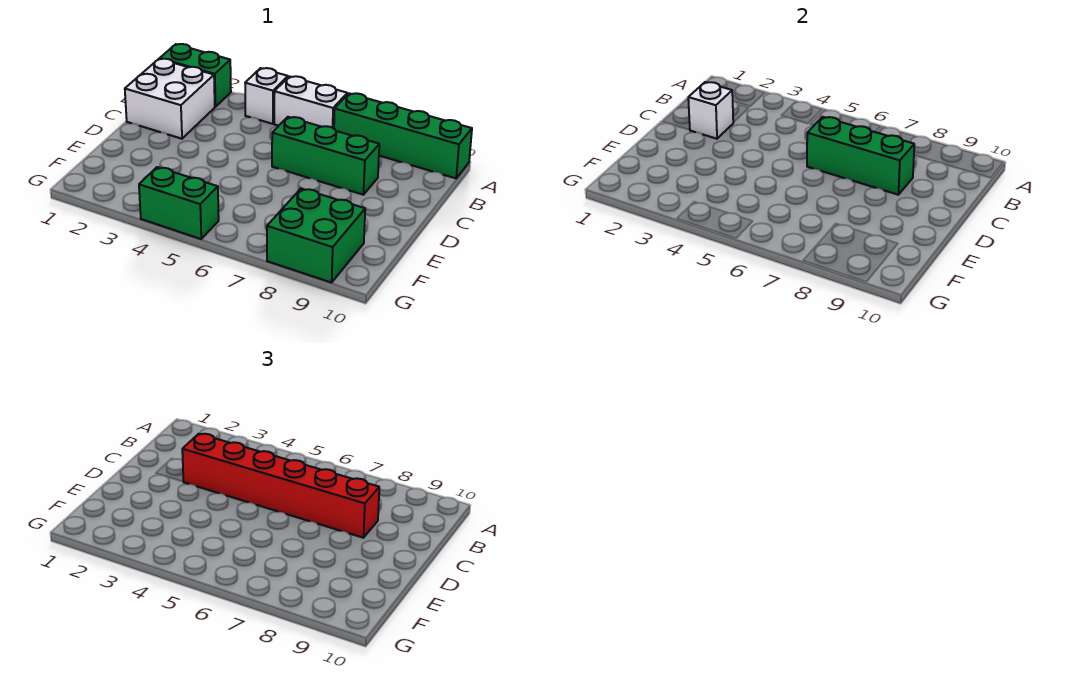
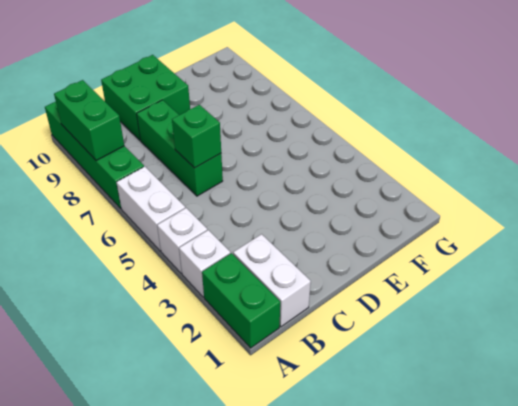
white 2x2 brick [125,59,215,139] -> white 1x2 brick [233,234,311,327]
white 1x1 brick [688,82,733,139] -> white 1x1 brick moved to [179,230,231,297]
red 1x6 brick [182,434,379,538] -> none
green 1x3 brick [807,117,914,195] -> green 1x1 brick [172,105,221,168]
green 2x2 brick [267,188,365,283] -> green 2x2 brick moved to [101,55,190,140]
green 1x2 brick [139,167,219,239] -> green 1x2 brick moved to [54,80,124,161]

